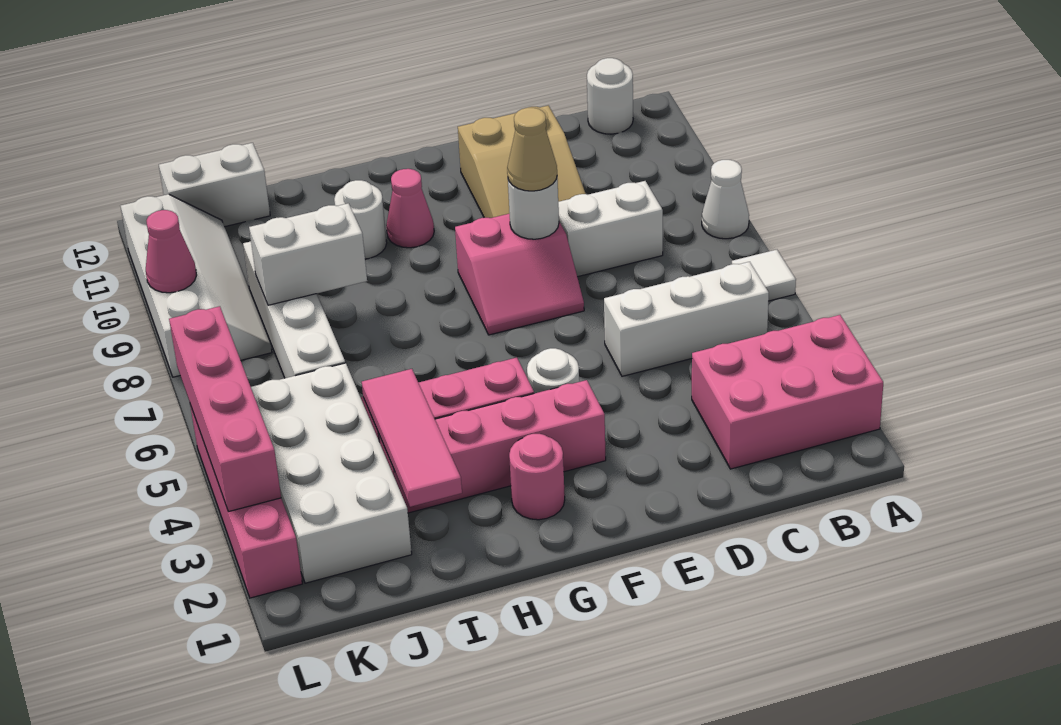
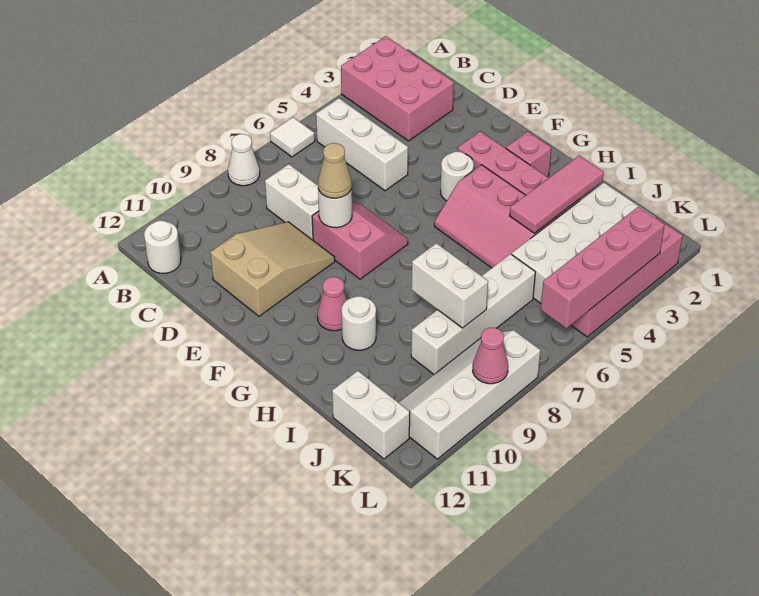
pink 1x1 round brick [509,434,565,520] -> pink 1x1 brick [506,131,551,176]

